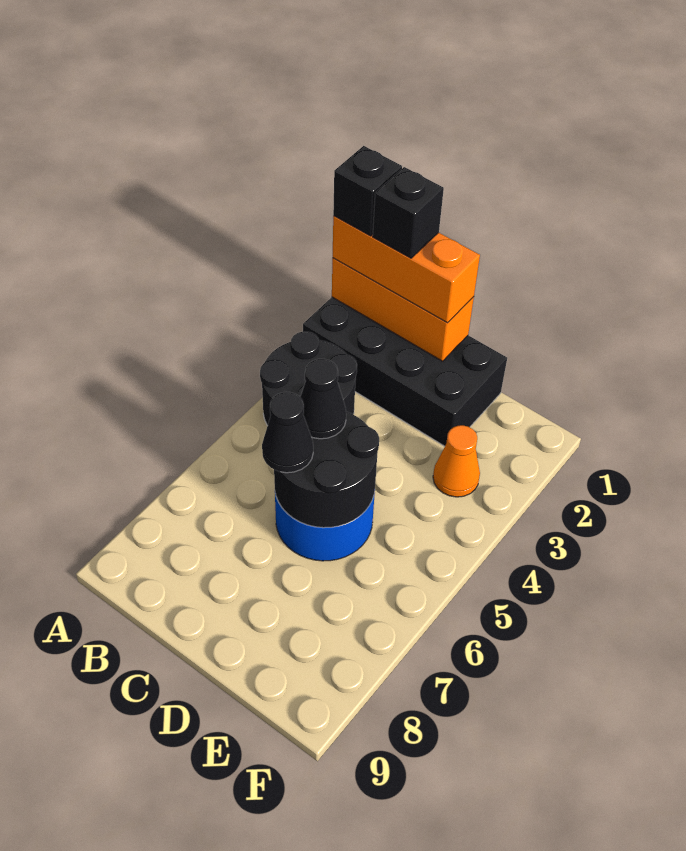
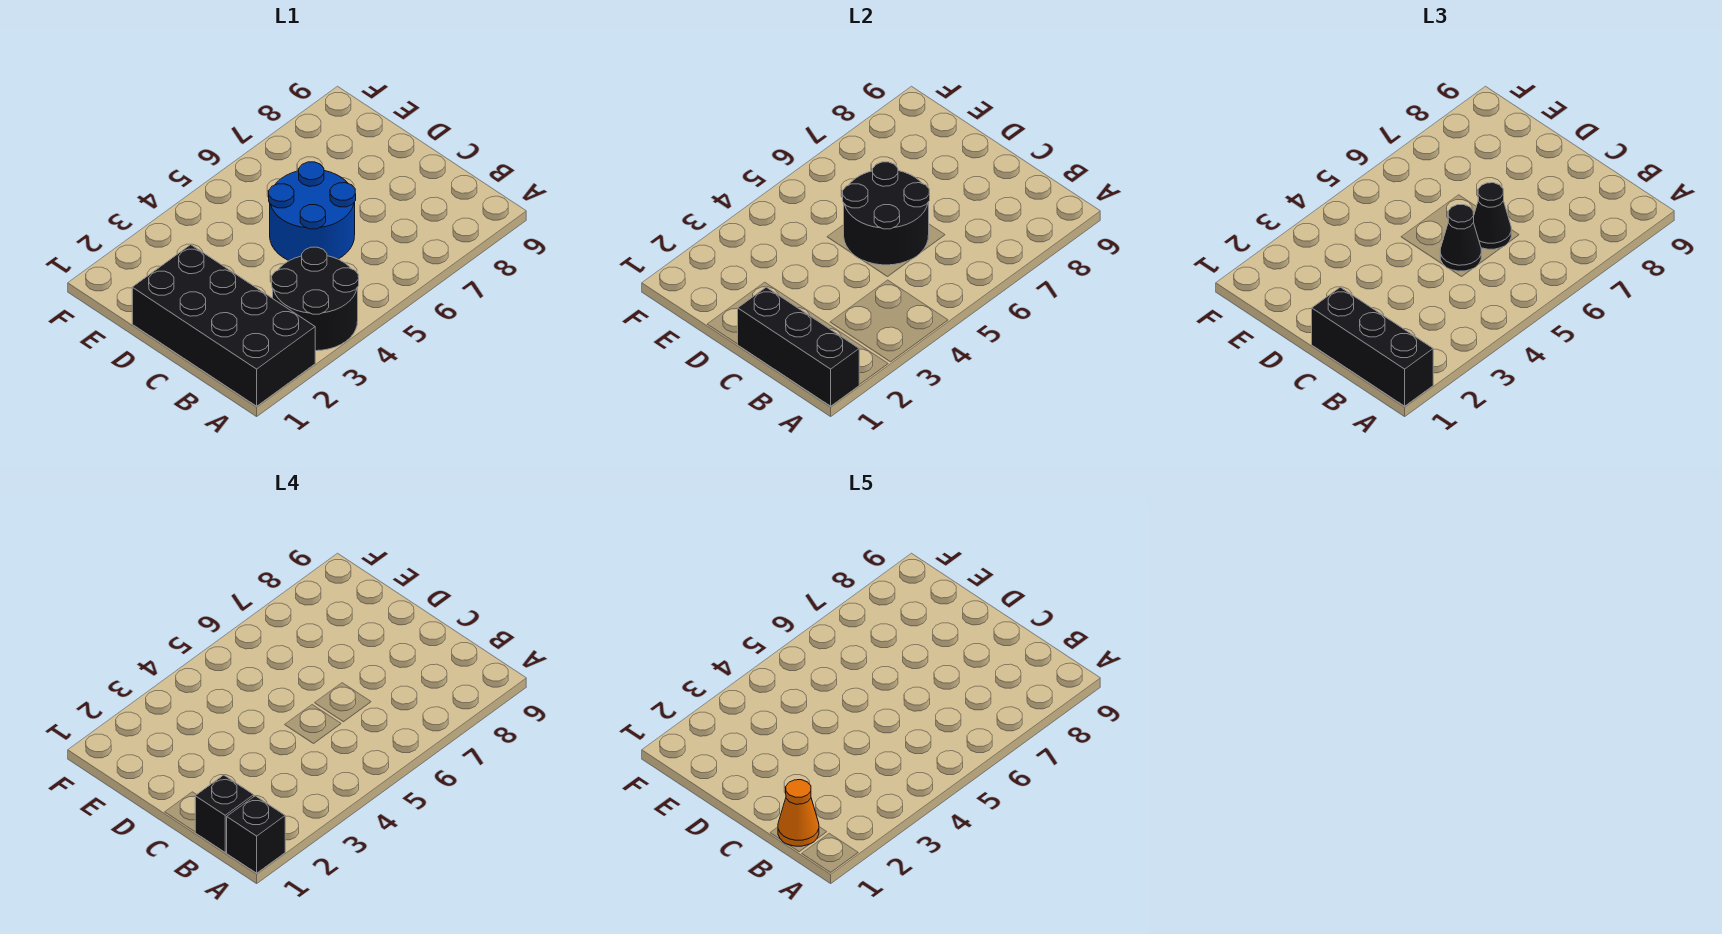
orange 1x3 brick [332,258,474,361] -> black 1x3 brick [738,287,860,406]
orange 1x3 brick [333,216,480,323] -> black 1x3 brick [1312,287,1433,406]
orange 1x1 cone [433,425,480,497] -> orange 1x1 cone moved to [778,780,819,846]

